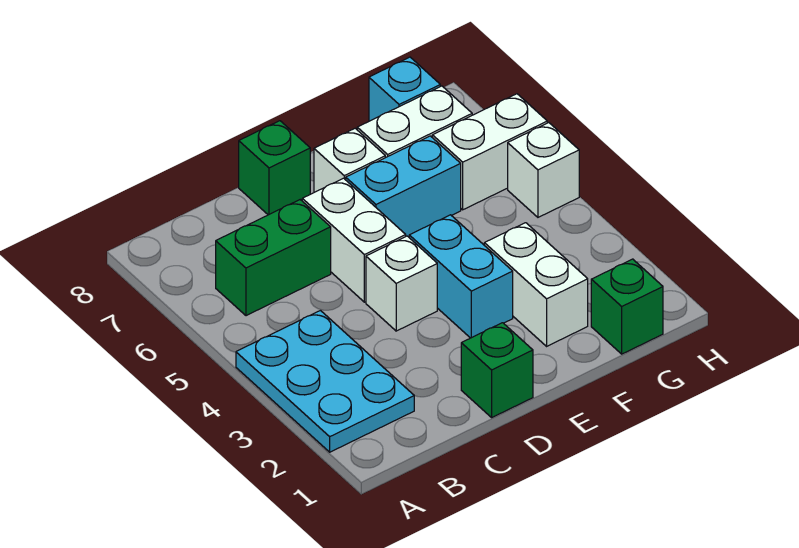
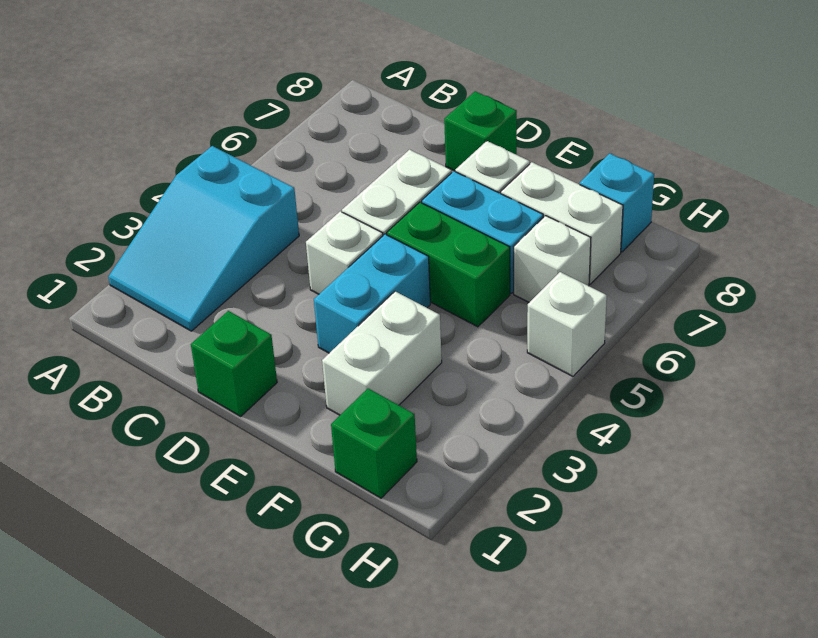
cyan 2x3 plate [236,311,414,452] -> cyan 2x3 slope [109,146,299,331]
green 1x2 brick [216,200,331,316] -> green 1x2 brick moved to [387,202,510,327]
white 1x2 brick [432,94,547,210] -> white 1x1 brick [514,216,591,302]

